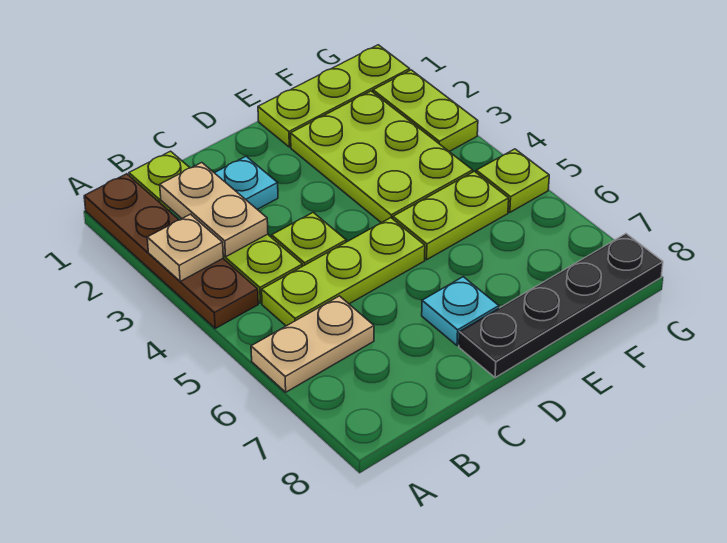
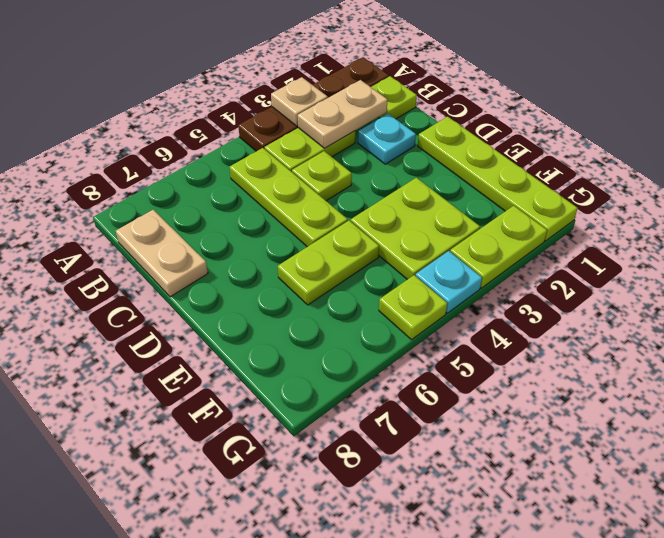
tan 1x2 plate [251,296,374,392] -> tan 1x2 plate moved to [116,210,208,297]
cyan 1x1 plate [422,277,499,346] -> cyan 1x1 plate moved to [416,251,482,313]
black 1x4 plate [459,234,663,378] -> none
lime 1x3 plate [258,45,410,147] -> lime 1x4 plate [418,117,578,241]
lime 2x3 plate [291,91,473,223] -> lime 2x2 plate [351,178,480,280]
lime 1x2 plate [393,171,509,260] -> lime 1x2 plate turned to [278,221,379,305]

